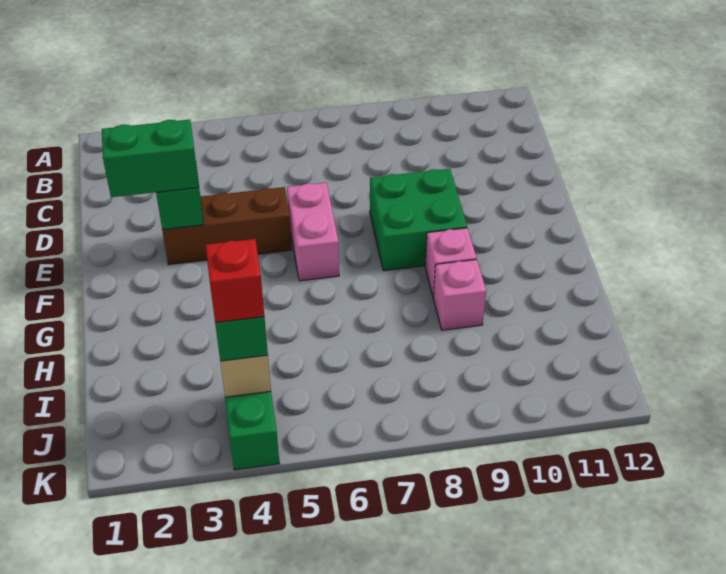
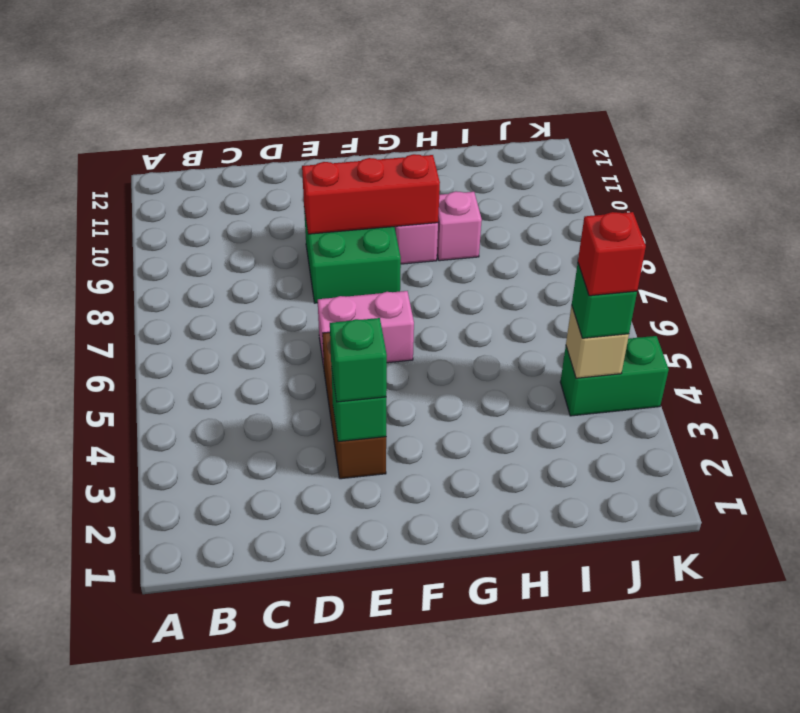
green 1x2 brick [102,120,199,197] -> green 1x1 brick [330,318,387,402]
none -> red 1x3 brick [302,154,440,234]

